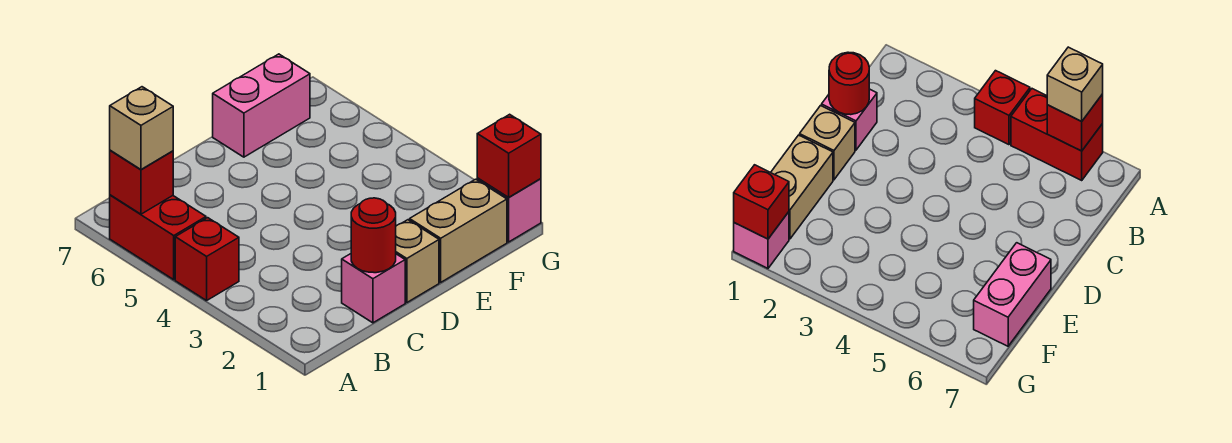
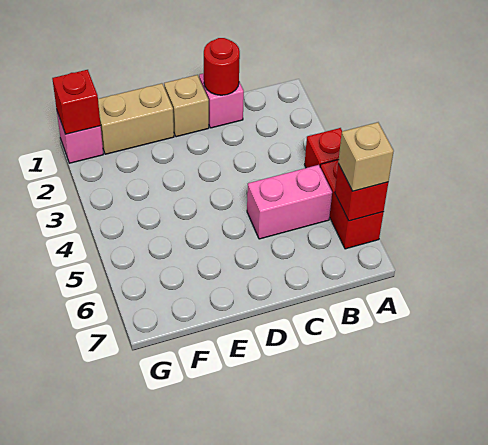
pink 1x2 brick [213,54,310,157] -> pink 1x2 brick moved to [247,165,332,239]

